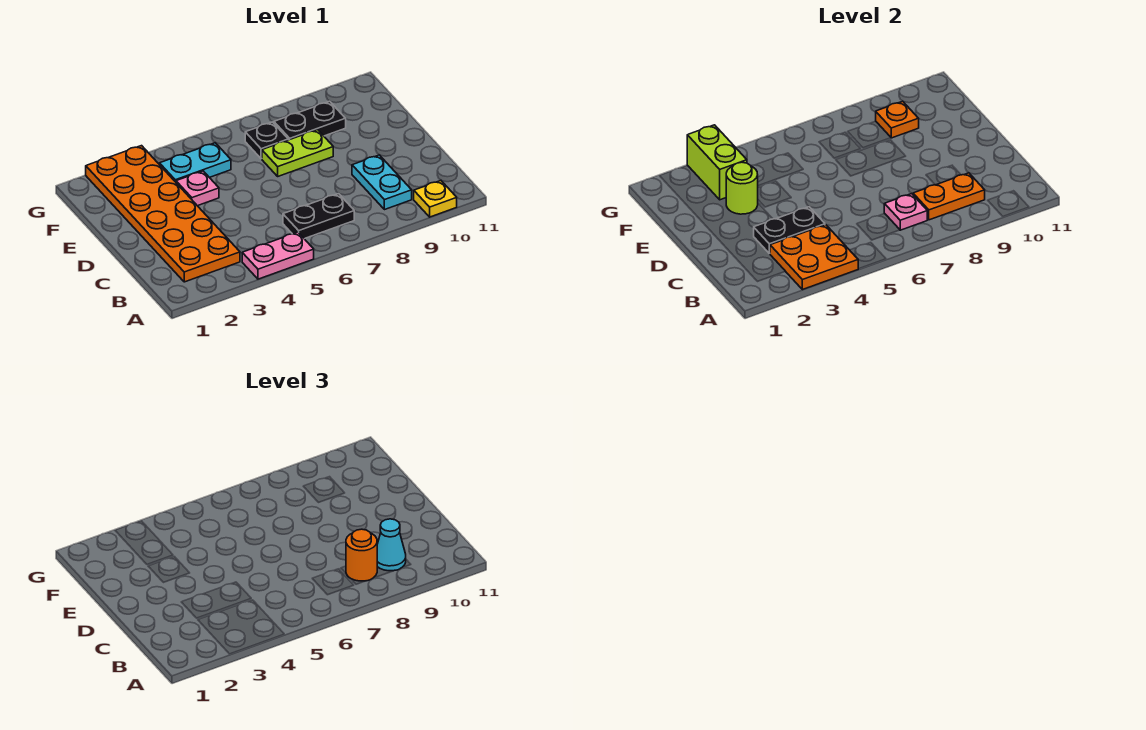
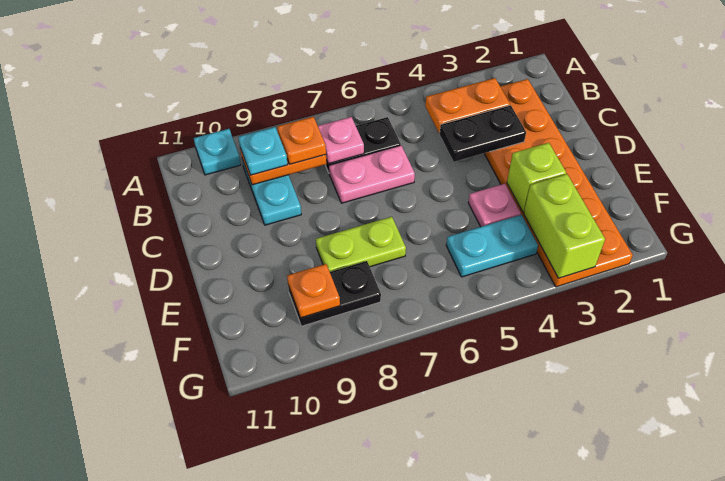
orange 2x2 plate [770,225,858,290] -> orange 1x2 plate [425,78,510,133]
pink 1x2 plate [242,232,314,279] -> pink 1x2 plate moved to [329,146,415,203]
yellow 1x1 plate [414,181,457,217] -> cyan 1x1 plate [194,129,241,175]
orange 1x1 round brick [346,529,377,581] -> orange 1x1 plate [277,117,326,164]
cyan 1x1 cone [377,519,406,571] -> cyan 1x1 plate [239,127,288,175]
lime 1x1 round brick [726,162,758,214] -> lime 1x1 brick [507,143,566,212]
black 1x1 plate [245,122,288,159] -> none

